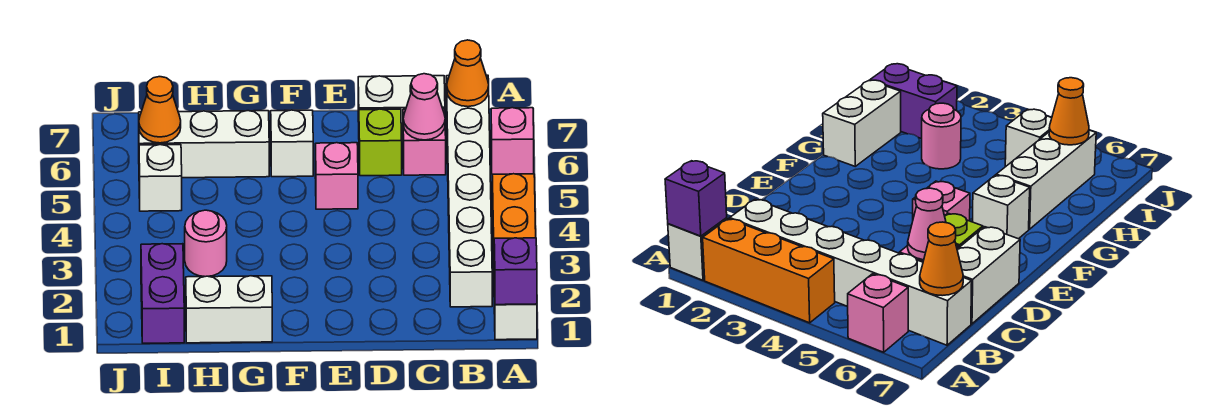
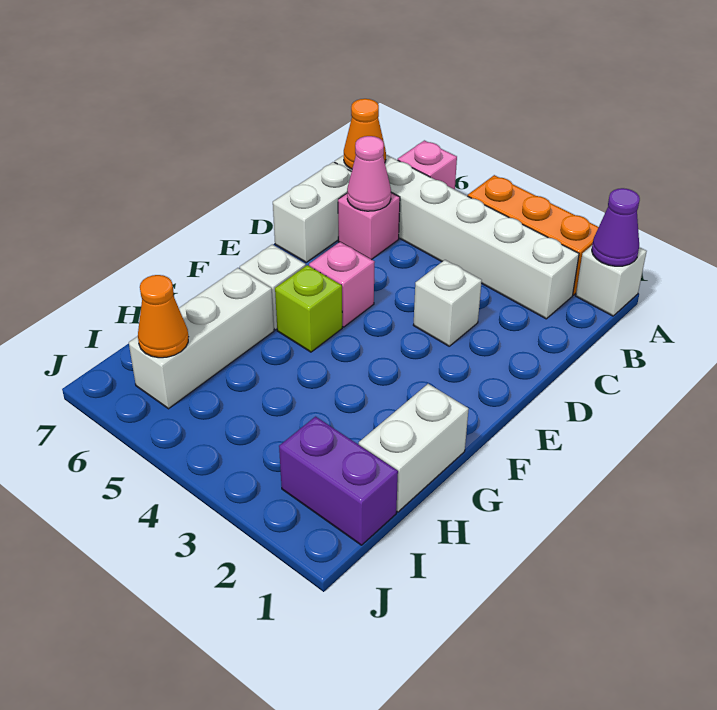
purple 1x1 brick [494,238,537,305] -> purple 1x1 cone [592,188,640,266]
lime 1x1 brick [359,109,402,176] -> lime 1x1 brick moved to [275,265,342,352]
pink 1x1 round brick [185,210,227,277] -> none
white 1x1 brick [139,145,182,211] -> white 1x1 brick moved to [414,260,482,346]

